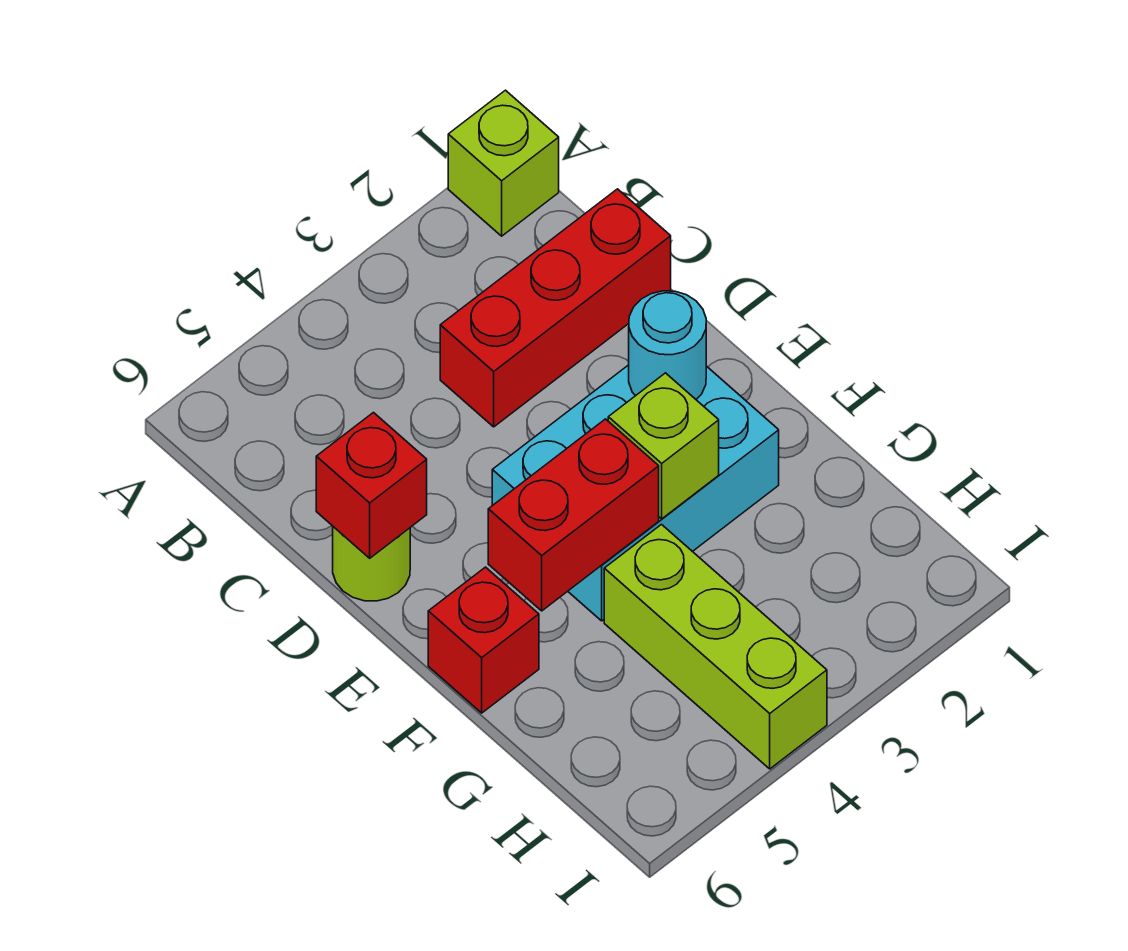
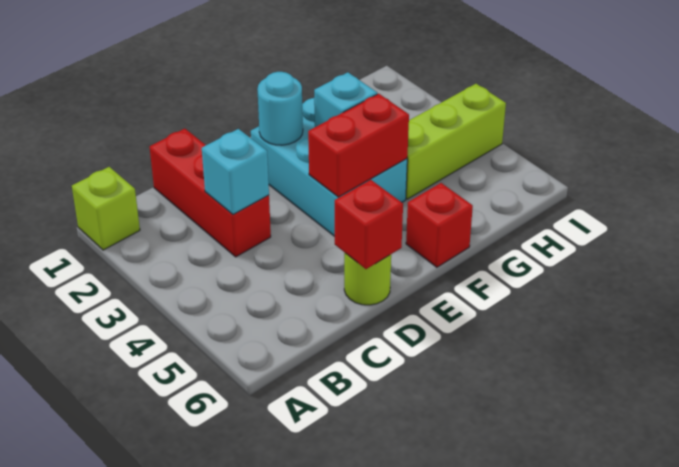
none -> cyan 1x1 brick [202,129,269,214]
lime 1x1 brick [608,373,719,519] -> cyan 1x1 brick [314,72,377,127]
red 1x2 brick [488,419,659,611] -> red 1x2 brick turned to [308,94,409,197]

